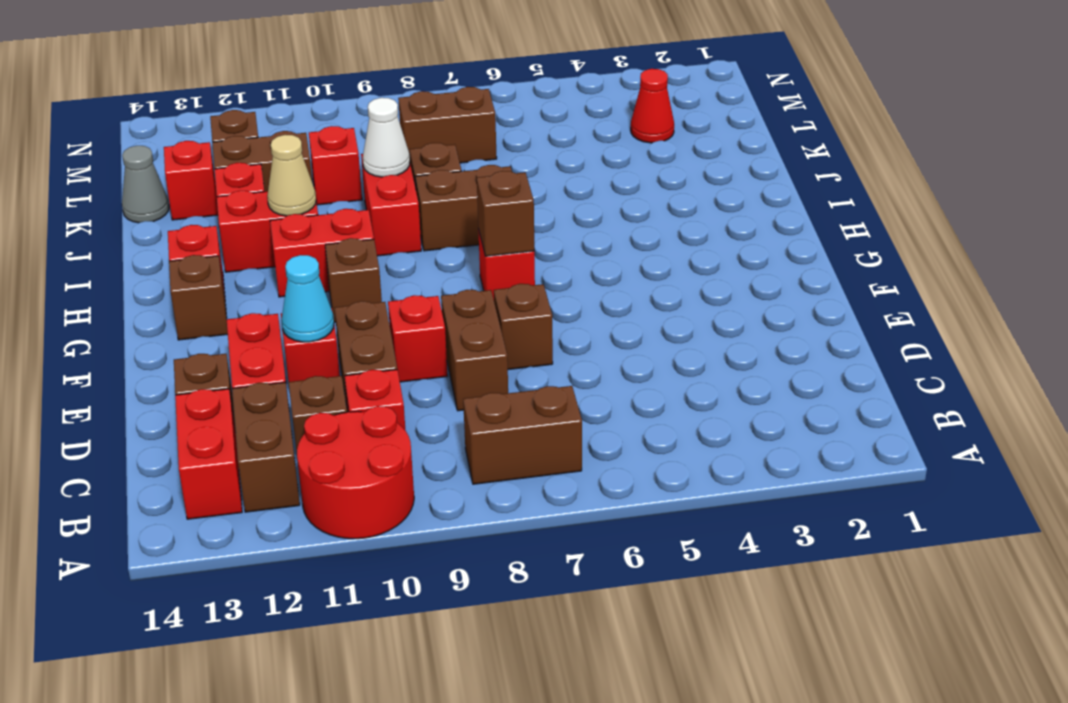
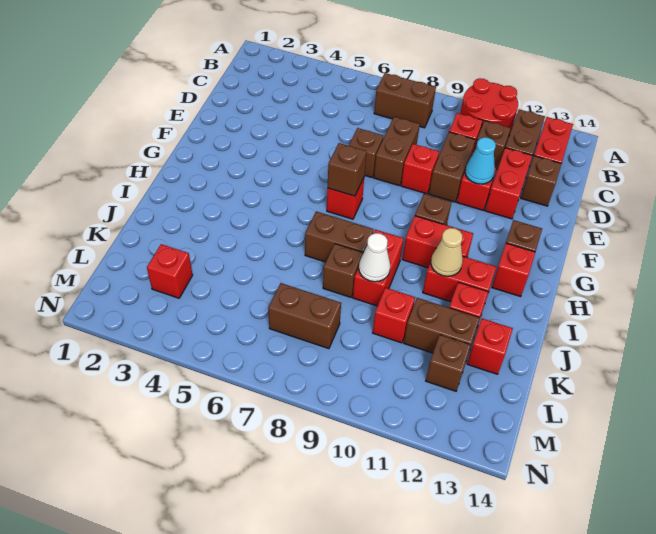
grey 1x1 cone [122,146,169,223] -> none
red 1x1 cone [631,69,674,143] -> red 1x1 brick [147,244,193,298]

